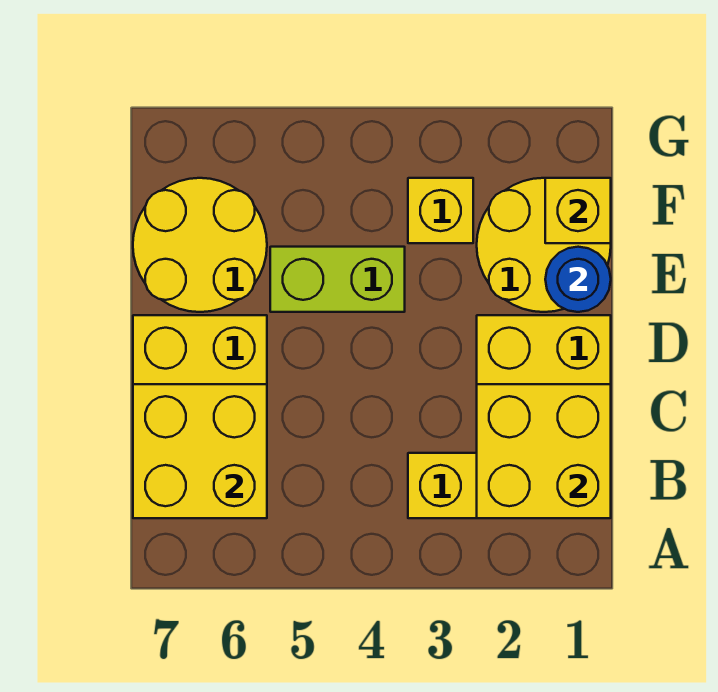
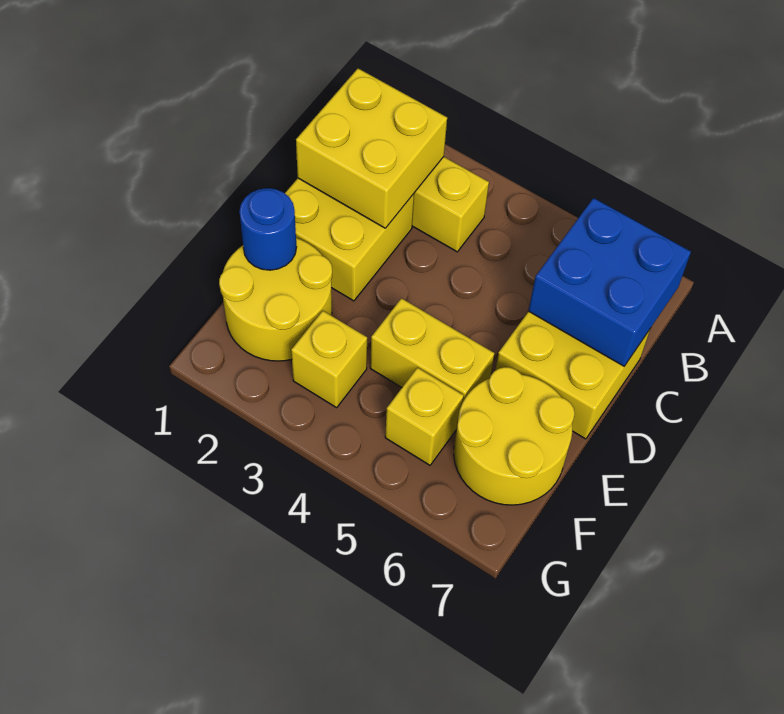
yellow 2x2 brick [133,384,267,518] -> blue 2x2 brick [529,198,691,366]
lime 1x2 brick [270,247,405,312] -> yellow 1x2 brick [370,298,495,401]
yellow 1x1 brick [545,178,611,243] -> yellow 1x1 brick moved to [385,368,464,465]

